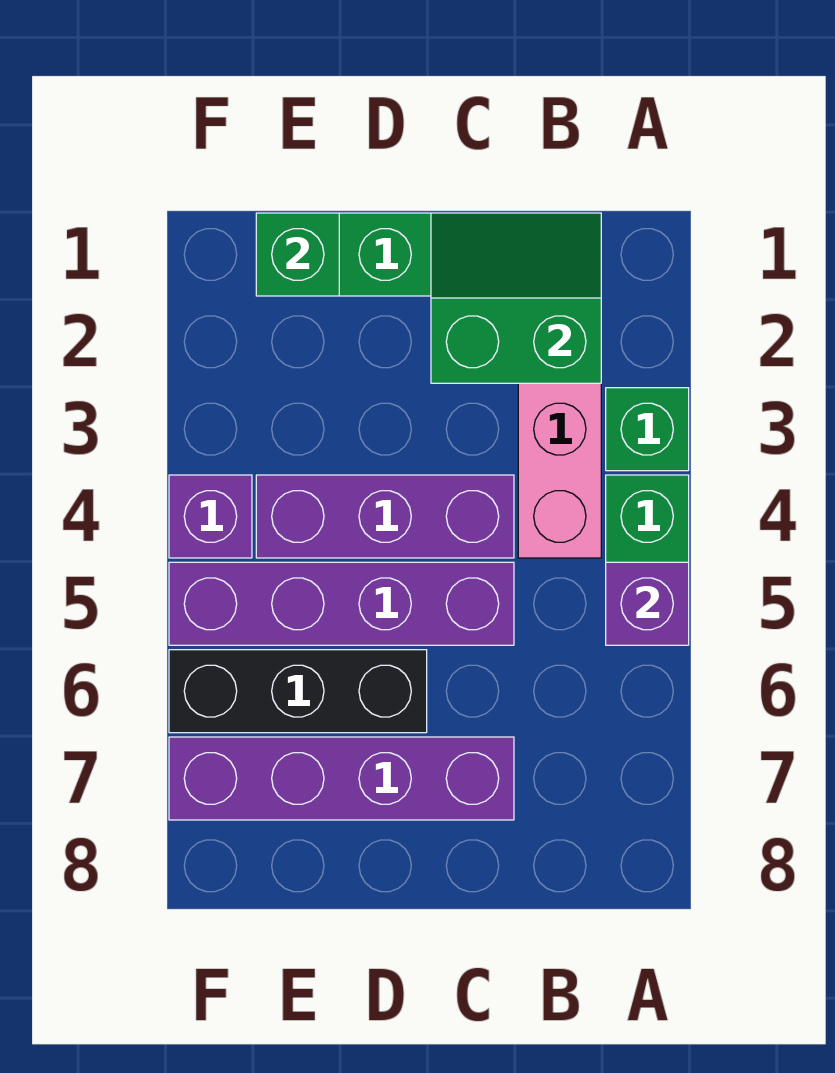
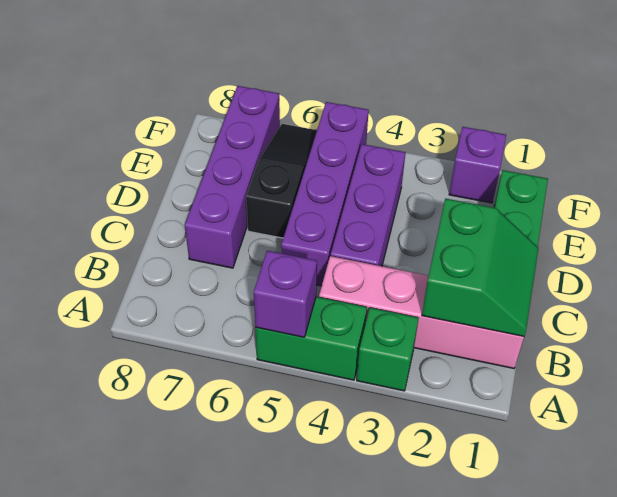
black 1x3 brick [169,650,427,733] -> black 1x3 slope [246,124,317,238]
green 1x1 brick [256,213,339,296] -> none
purple 1x1 brick [169,475,252,558] -> purple 1x1 brick moved to [449,127,506,203]

